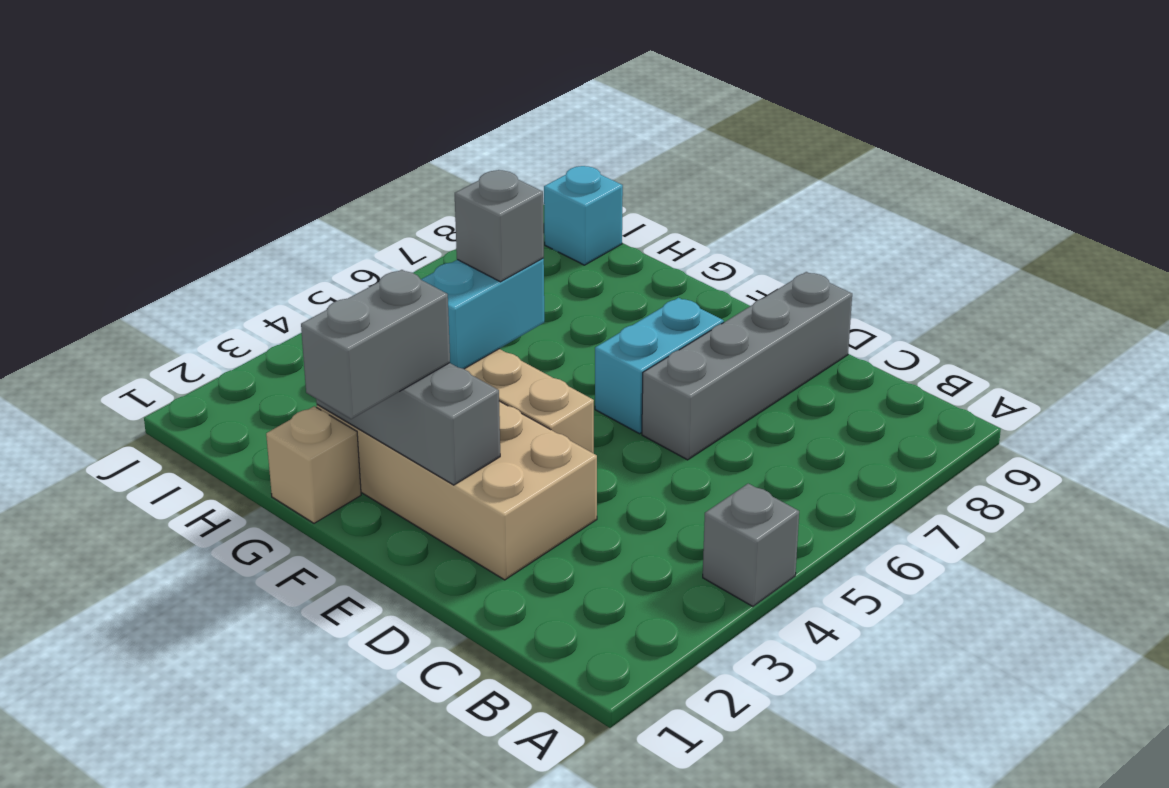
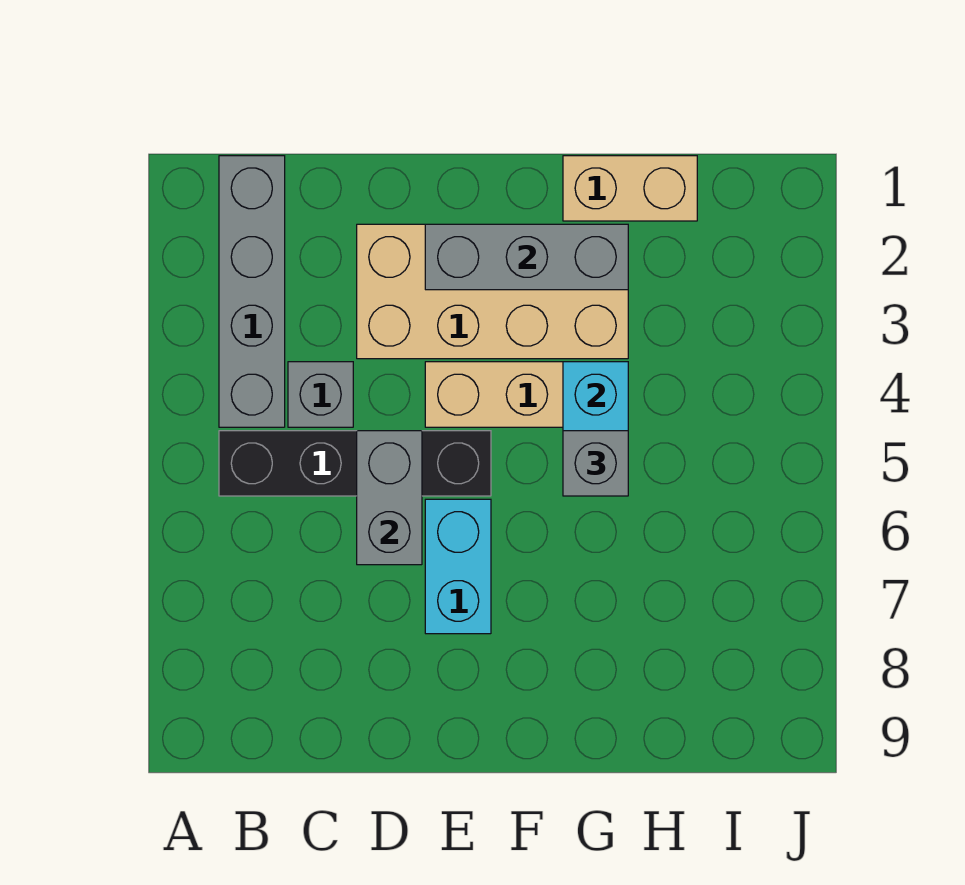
grey 1x1 brick [703,484,799,606] -> grey 1x1 brick moved to [288,362,353,427]
none -> black 1x4 brick [219,431,491,496]
grey 1x4 brick [642,272,852,460] -> grey 1x4 brick moved to [219,156,285,427]
grey 1x2 brick [301,270,450,419] -> grey 1x2 brick moved to [357,431,422,565]
tan 1x1 brick [266,406,361,523] -> tan 1x2 brick [563,156,697,221]
cyan 1x1 brick [544,166,623,265] -> none

